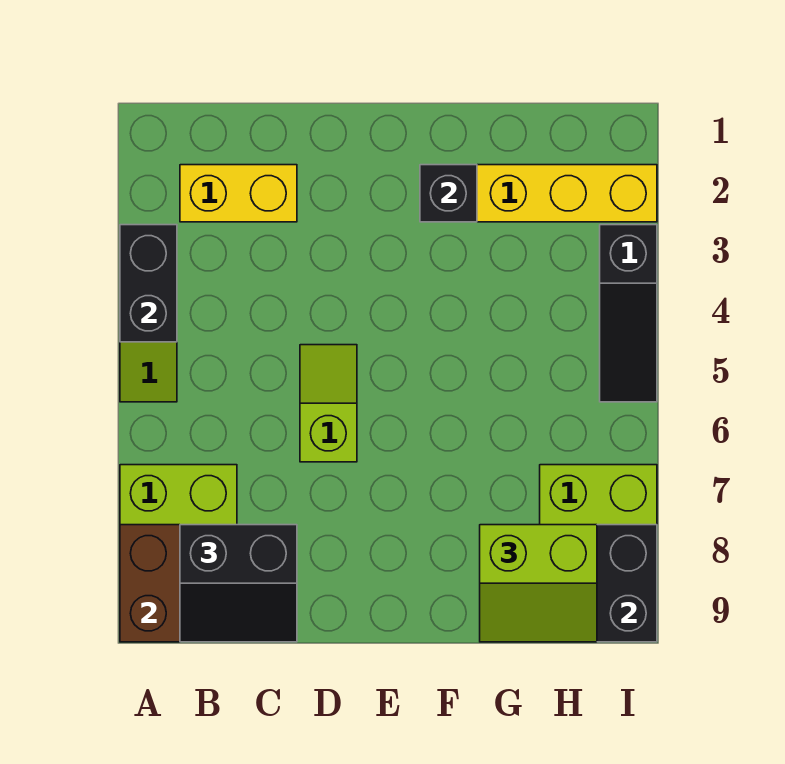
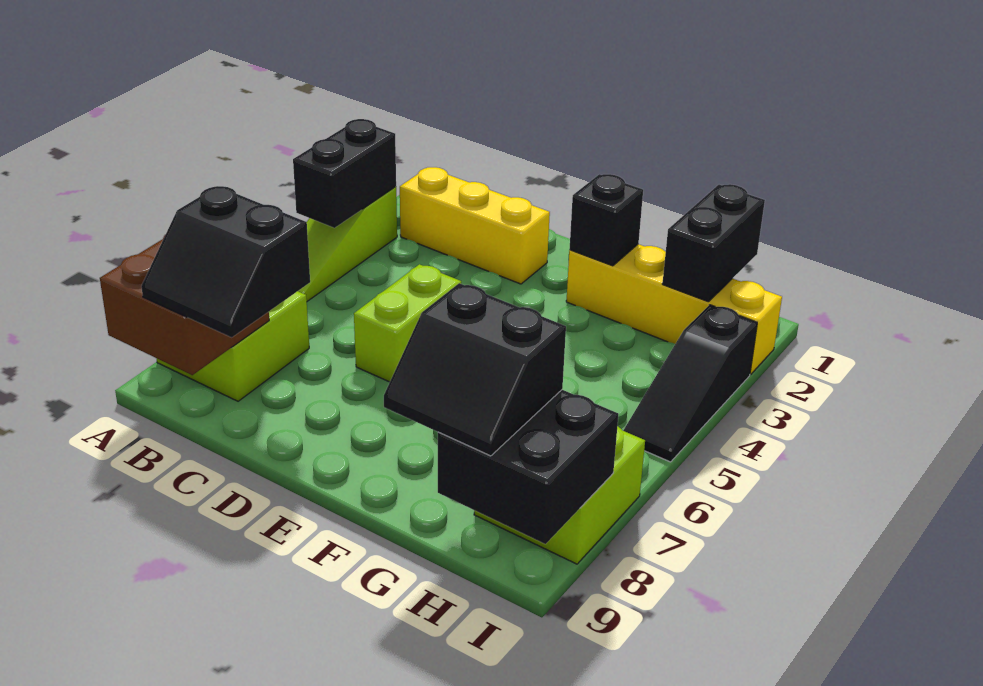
yellow 1x2 brick [180,165,297,222] -> yellow 1x3 brick [400,167,550,284]
lime 1x2 slope [300,345,357,462] -> lime 1x2 brick [354,264,461,382]
lime 2x2 slope [480,525,597,642] -> black 2x2 slope [384,283,566,456]
none -> black 1x2 brick [662,184,765,302]

